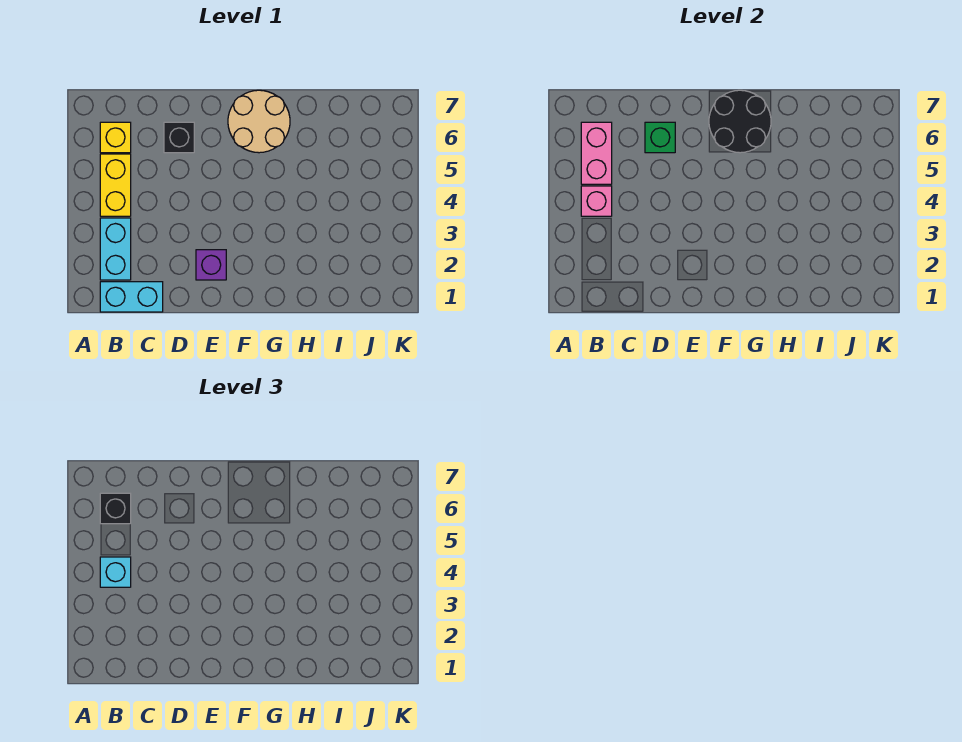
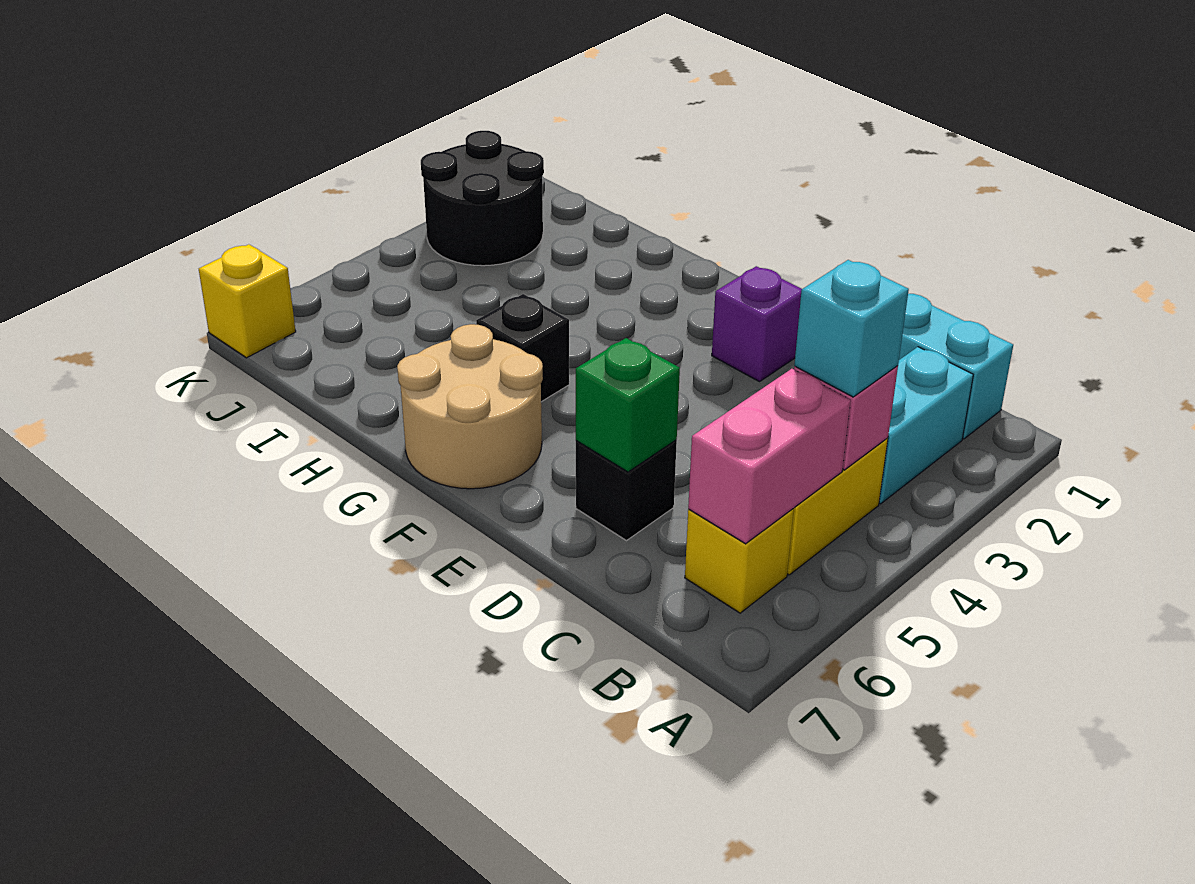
black 1x1 brick [100,493,131,524] -> black 1x1 brick moved to [476,294,569,402]
black 2x2 round brick [709,90,771,153] -> black 2x2 round brick moved to [421,131,544,266]
none -> yellow 1x1 brick [199,244,296,358]

